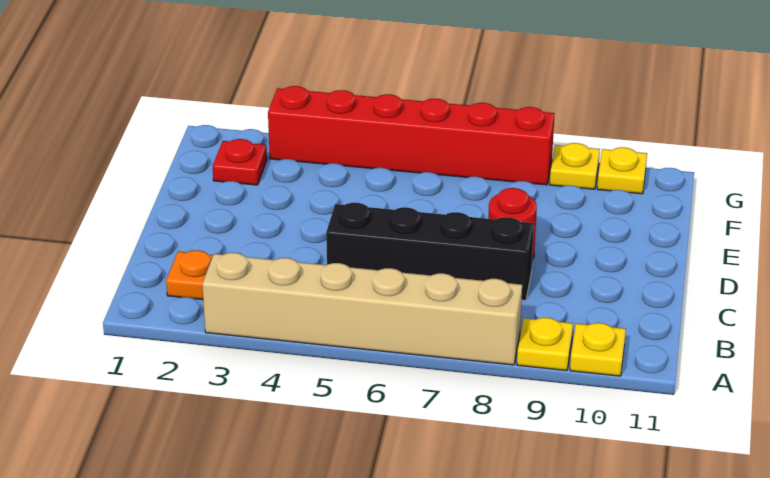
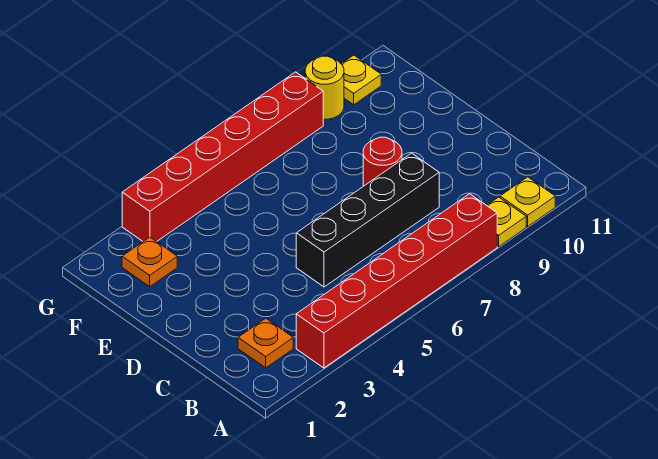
tan 1x6 brick [202,253,522,365] -> red 1x6 brick [296,194,497,368]
red 1x1 plate [213,139,267,185] -> orange 1x1 plate [122,237,177,287]
yellow 1x1 plate [550,143,600,189] -> yellow 1x1 round brick [305,56,344,119]

